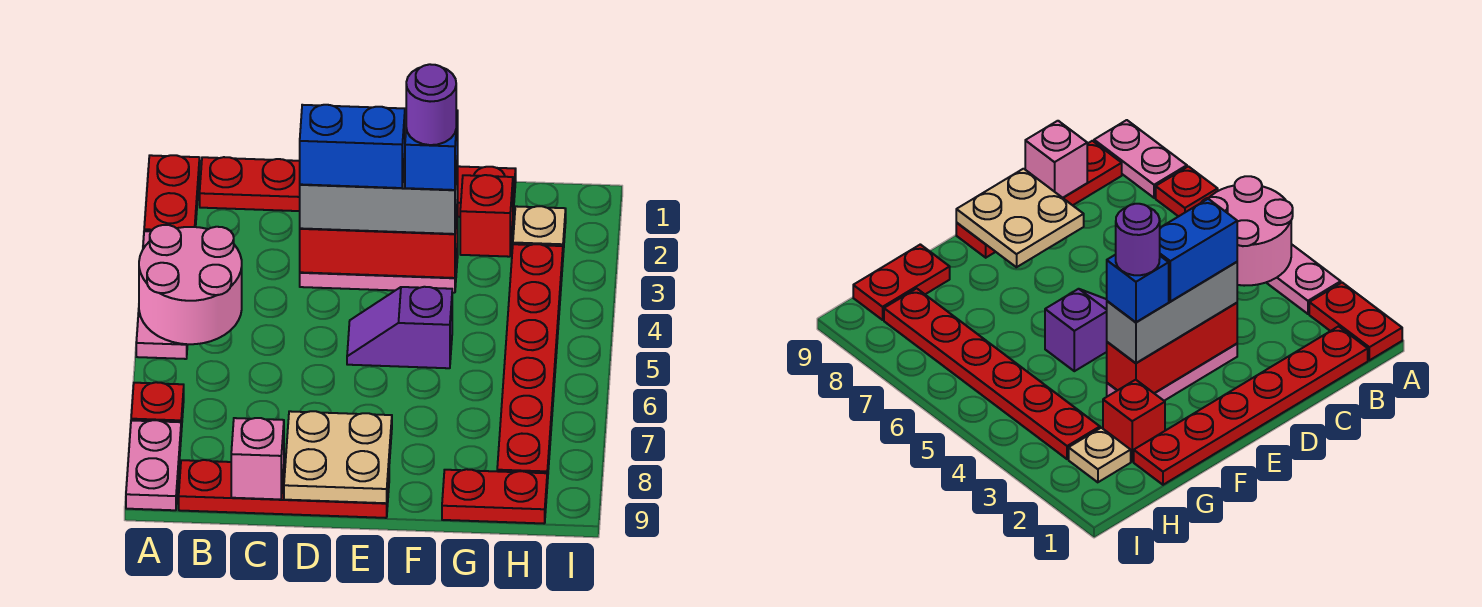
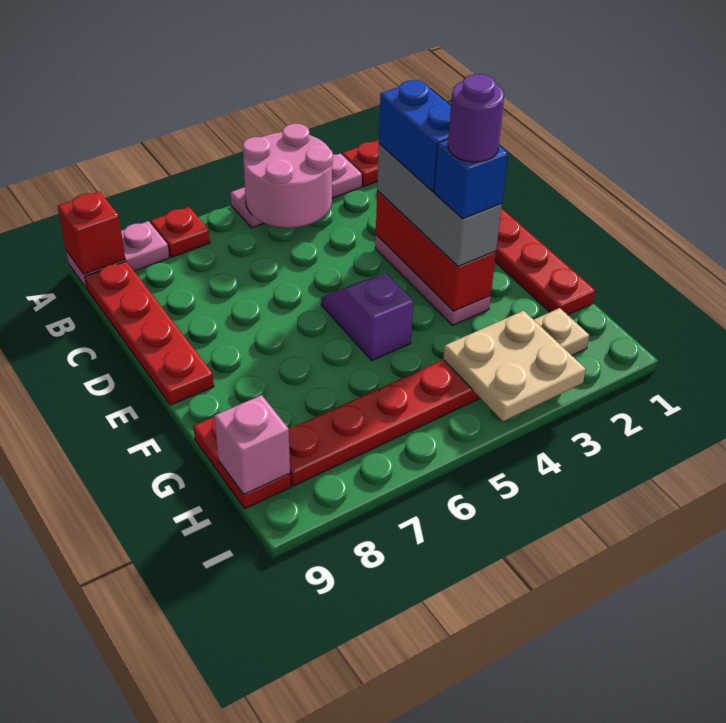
pink 1x1 brick [231,418,284,499] -> pink 1x1 brick moved to [214,395,290,494]
tan 2x2 plate [284,411,392,503] -> tan 2x2 plate moved to [443,311,586,422]
red 1x1 brick [460,175,513,257] -> red 1x1 brick moved to [58,191,125,274]

